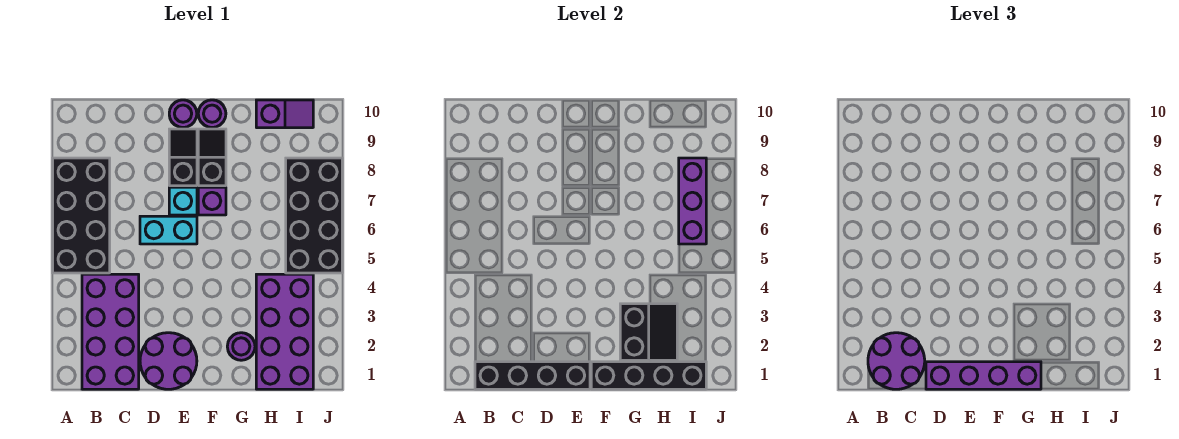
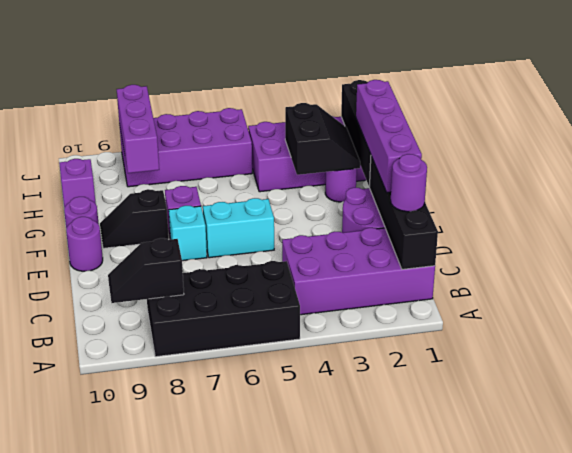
purple 2x2 round brick [868,333,925,389] -> purple 1x1 round brick [391,154,427,212]
cyan 1x2 brick [140,216,197,244] -> cyan 1x2 brick turned to [203,198,274,258]
black 1x2 slope [169,129,197,186] -> black 1x2 slope moved to [108,238,184,303]
black 2x2 slope [620,304,677,360] -> black 2x2 slope turned to [285,103,360,175]
black 2x4 brick [286,158,342,273] -> purple 2x4 brick [119,108,252,187]
purple 1x3 brick [679,158,706,244] -> purple 1x3 brick turned to [117,85,159,173]

